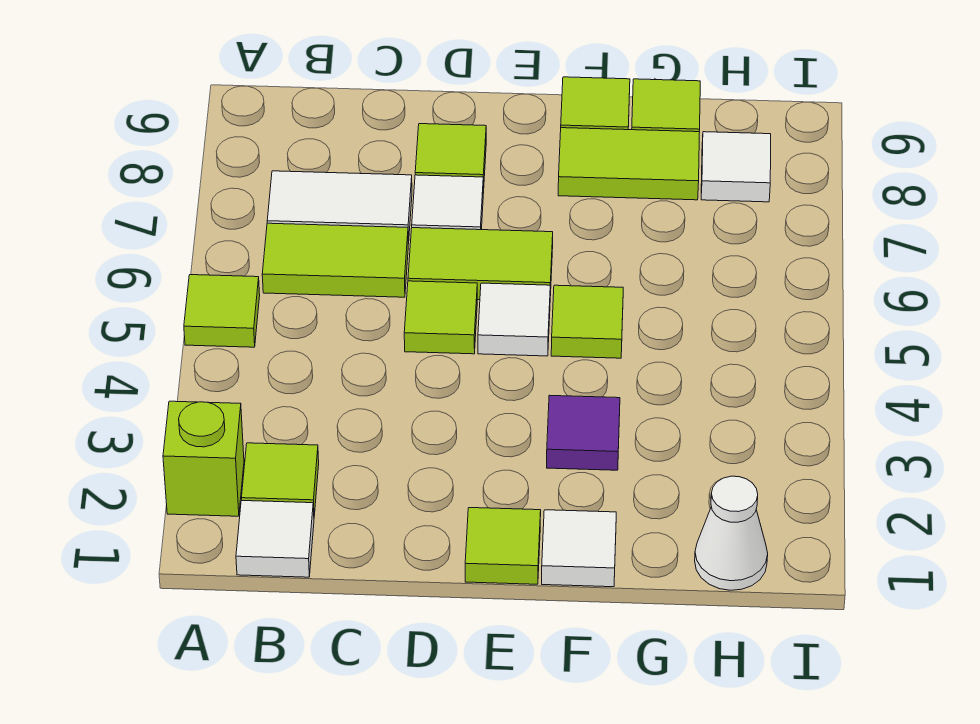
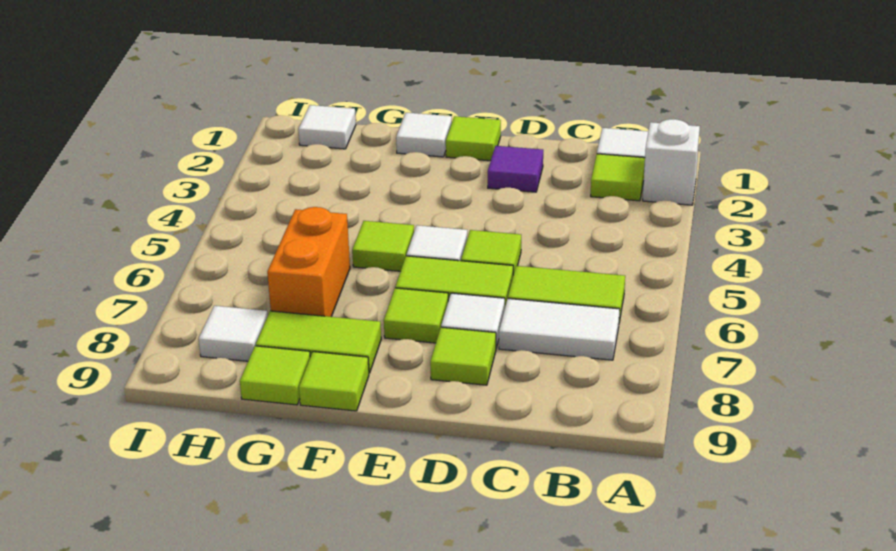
lime 1x1 brick [163,401,244,516] -> white 1x1 brick [643,119,700,205]
lime 1x1 tile [184,275,260,347] -> lime 1x1 tile moved to [384,288,448,343]
purple 1x1 tile [547,395,620,470] -> purple 1x1 tile moved to [488,146,543,192]
none -> orange 1x2 brick [267,207,350,317]
white 1x1 cone [695,476,768,590] -> white 1x1 tile [298,105,356,149]

